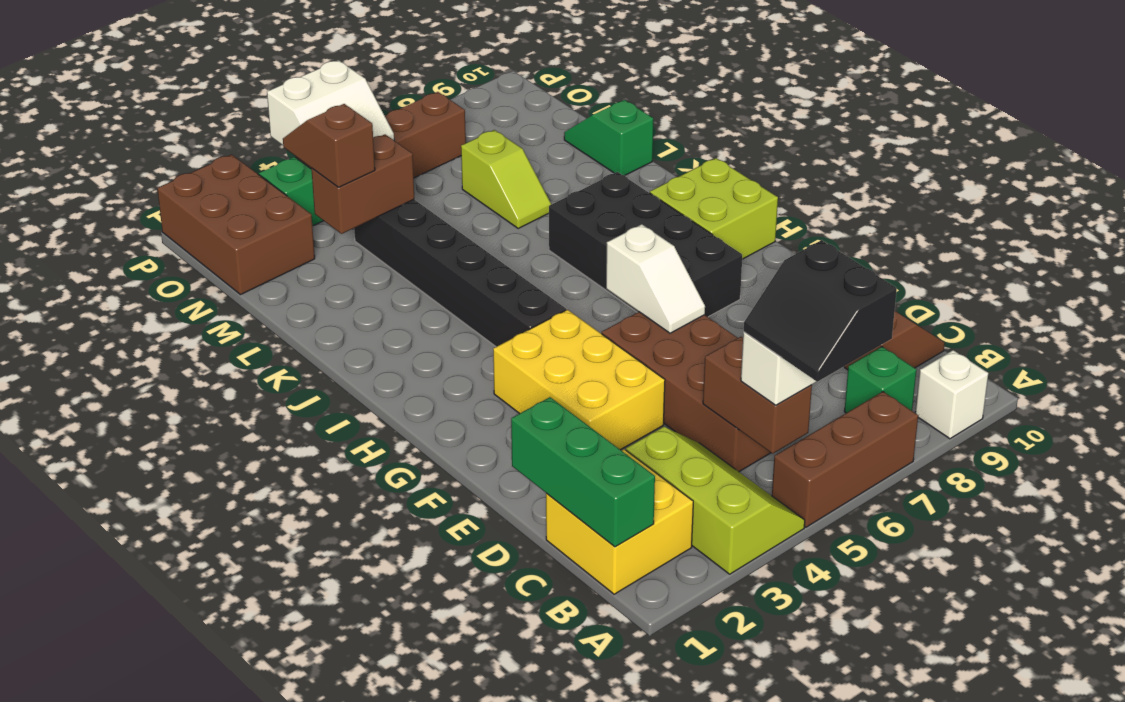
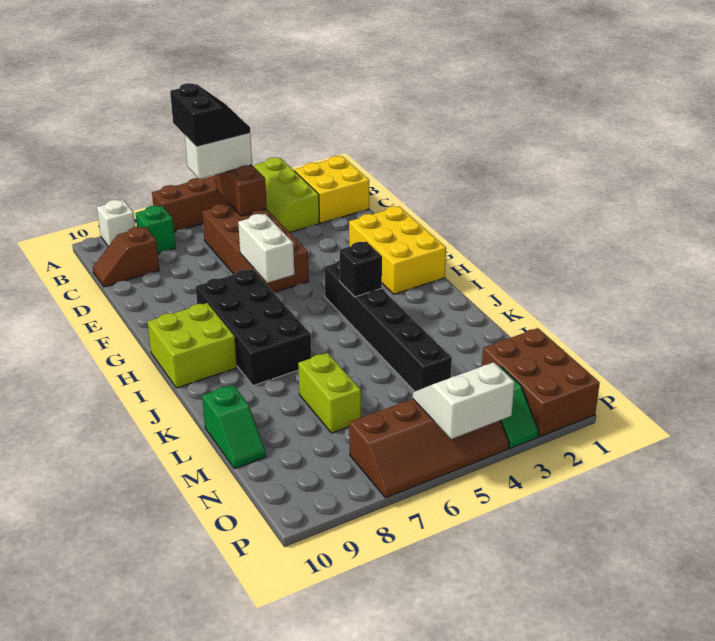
green 1x3 brick [511,397,655,547] -> none
yellow 2x3 brick [493,310,665,450] -> yellow 2x3 brick moved to [349,206,446,294]
white 1x2 slope [606,224,705,333] -> white 1x2 brick [238,214,294,283]
none -> black 1x1 brick [340,242,382,297]
lime 1x2 slope [461,130,551,228] -> lime 1x2 brick [298,353,361,433]
brown 1x2 brick [311,134,414,234] -> none
brown 1x2 slope [283,104,375,187] -> none

